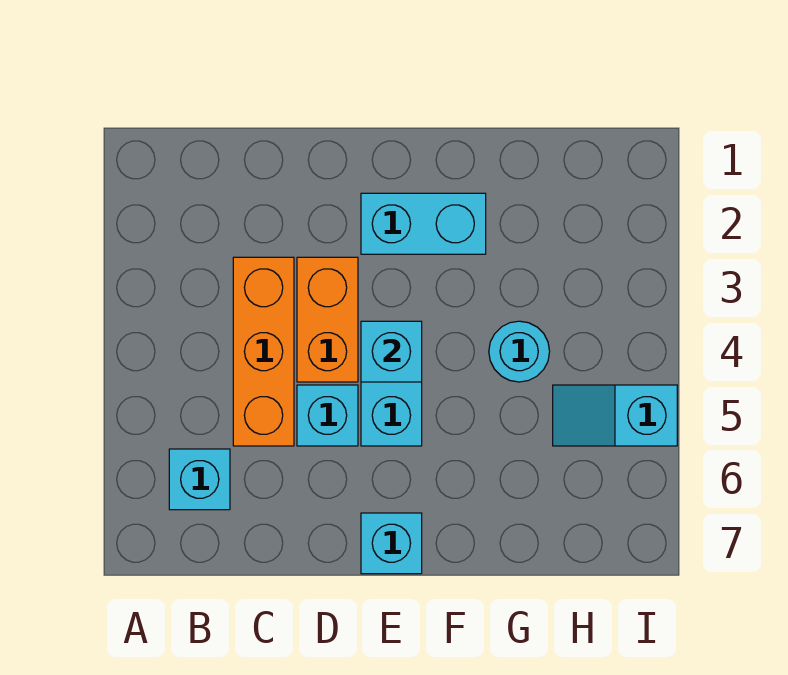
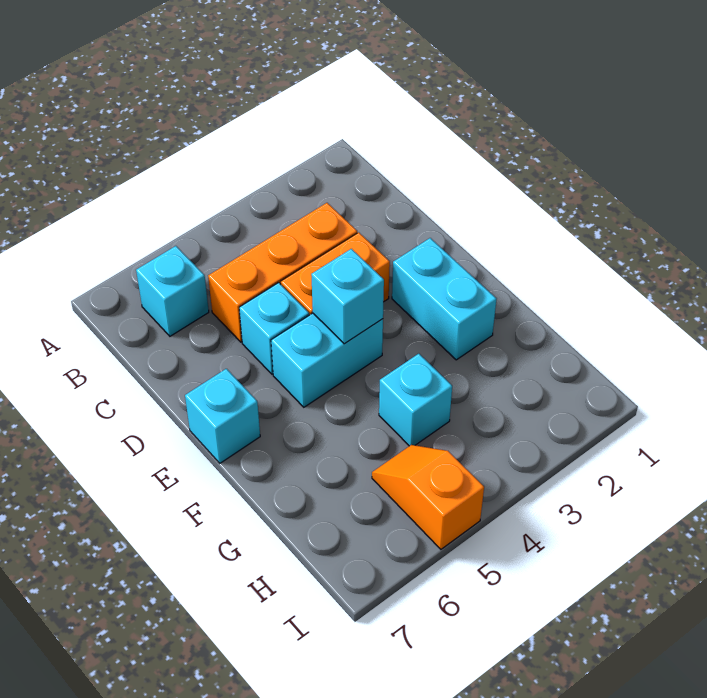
cyan 1x1 round brick [489,321,550,382] -> cyan 1x1 brick [379,354,452,446]
cyan 1x2 slope [553,385,677,446] -> orange 1x2 slope [372,445,484,549]

